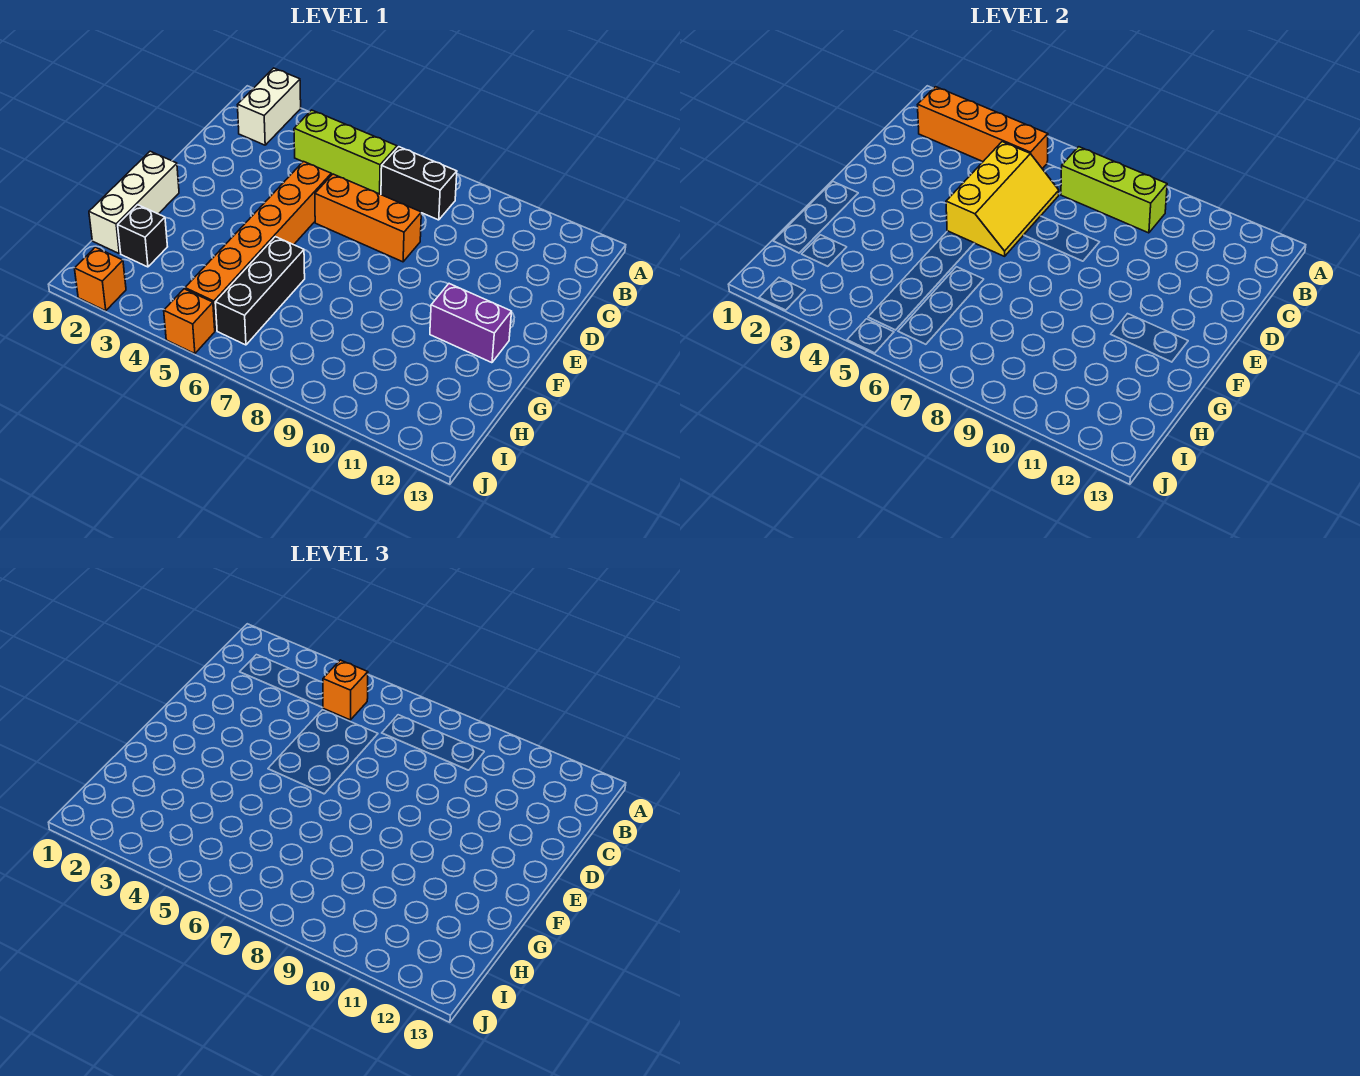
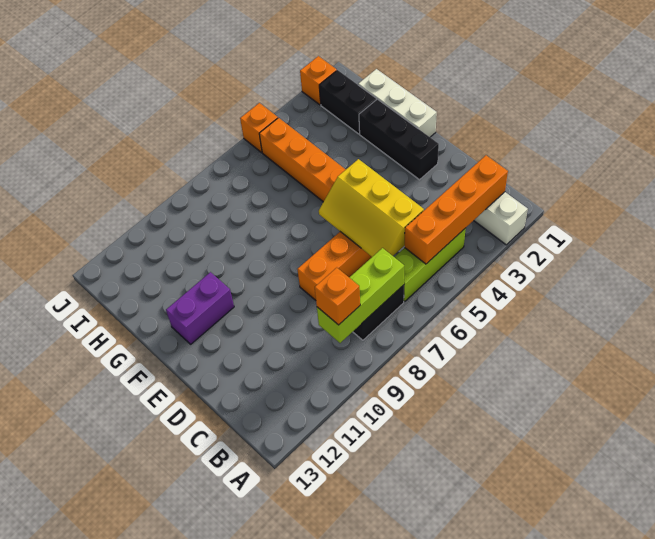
orange 1x1 brick [323,660,368,720] -> orange 1x1 brick moved to [315,268,360,325]
black 1x3 brick [215,237,305,345] -> black 1x3 brick moved to [359,99,439,180]
black 1x1 brick [118,205,168,267] -> black 1x2 brick [319,70,376,134]

